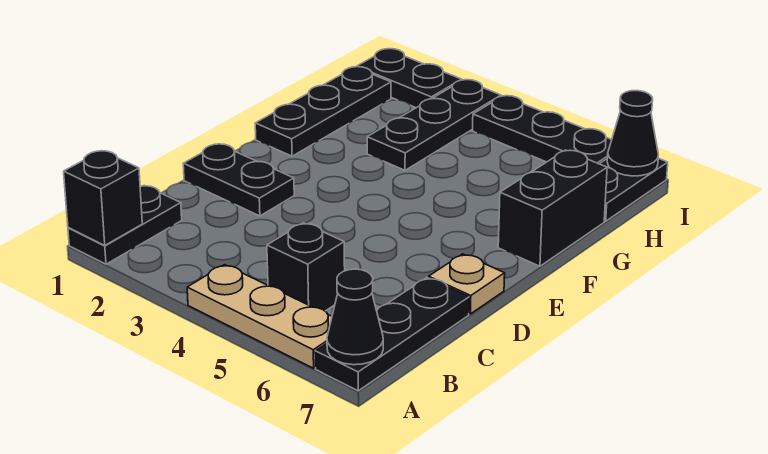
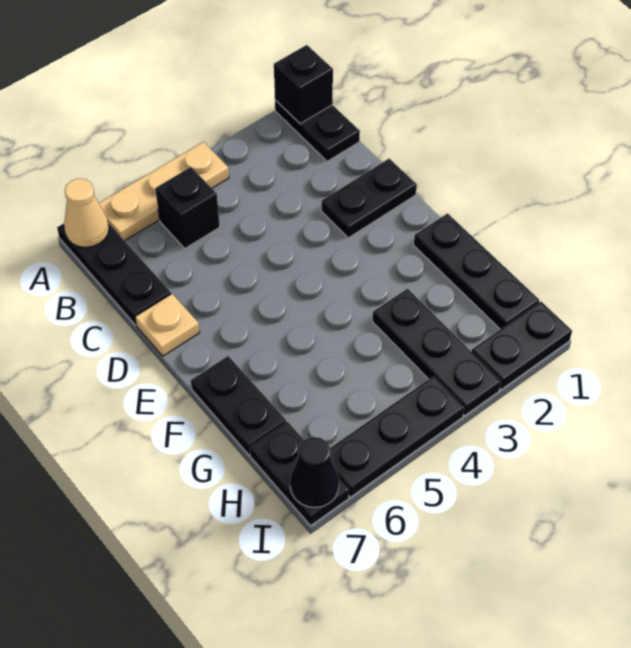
black 1x1 cone [327,269,383,365] -> tan 1x1 cone [64,179,109,247]
black 1x2 brick [498,150,607,266] -> black 1x2 plate [191,356,286,455]

